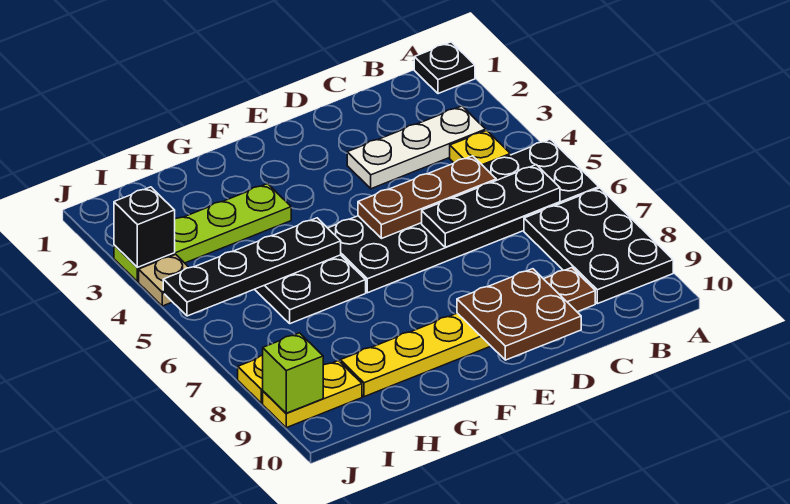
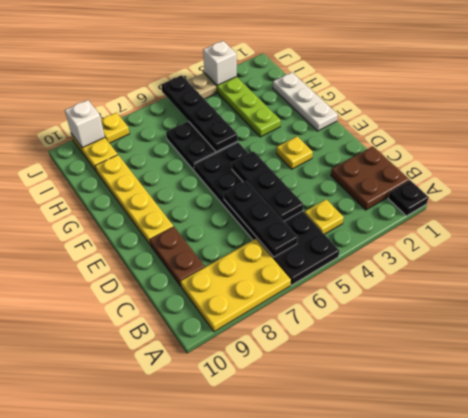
black 2x3 plate [524,188,673,304] -> yellow 2x3 plate [181,239,291,332]
white 1x3 plate [347,106,486,189] -> white 1x3 plate moved to [273,72,338,131]
brown 1x3 plate [358,156,496,239] -> black 1x3 plate [232,151,303,221]
brown 2x2 plate [457,269,581,360] -> brown 2x2 plate moved to [331,146,409,210]
none -> yellow 1x1 plate [276,136,313,169]
black 1x1 brick [114,187,175,268] -> white 1x1 brick [203,41,237,85]
lime 1x1 brick [263,333,323,413] -> white 1x1 brick [65,100,105,148]

